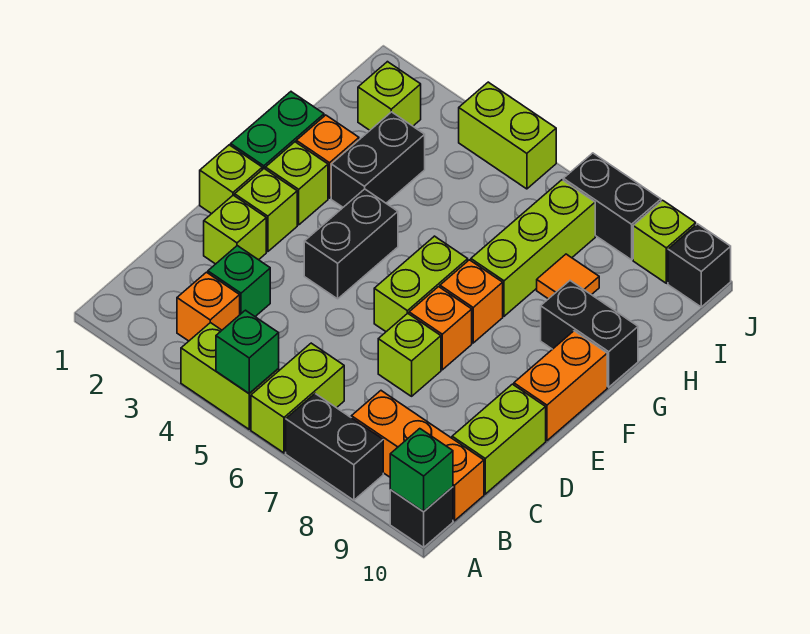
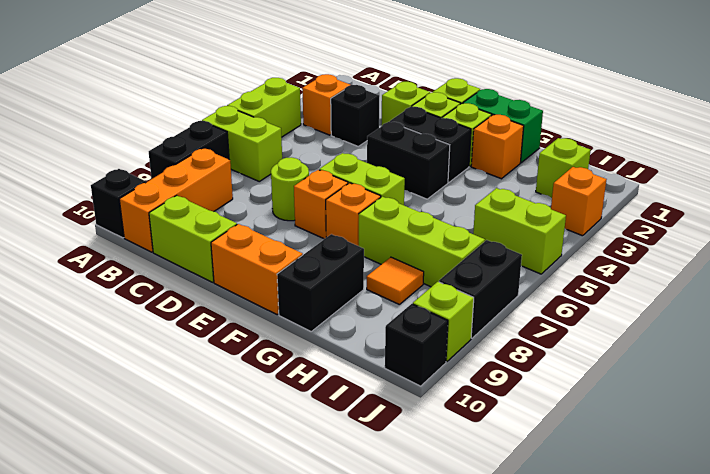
green 1x1 brick [216,310,279,393] -> none
green 1x1 brick [390,429,453,512] -> none
green 1x1 brick [208,246,270,316] -> black 1x1 brick [331,85,379,146]
lime 1x1 brick [378,313,441,396] -> lime 1x1 round brick [271,157,309,221]
black 1x2 brick [331,112,425,207] -> black 1x2 brick moved to [390,107,471,183]
none -> orange 1x1 brick [551,167,607,236]
lime 1x2 brick [459,82,556,189] -> lime 1x2 brick turned to [473,188,566,274]

